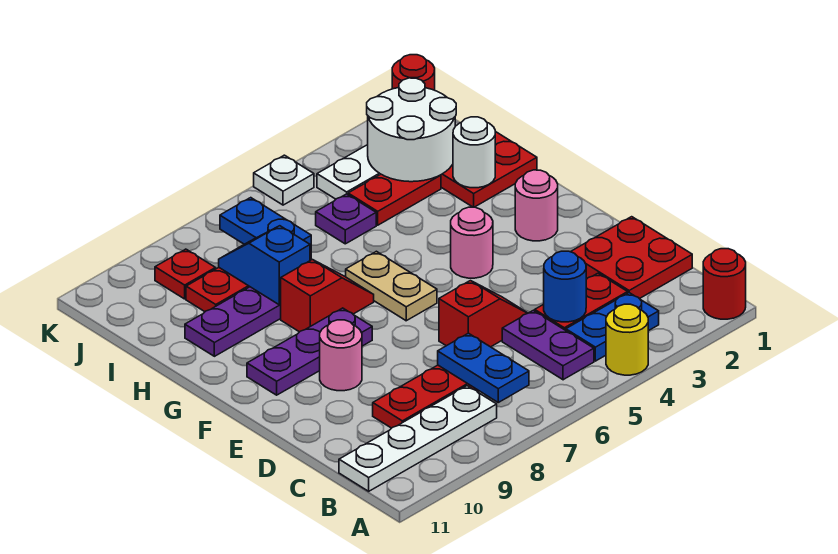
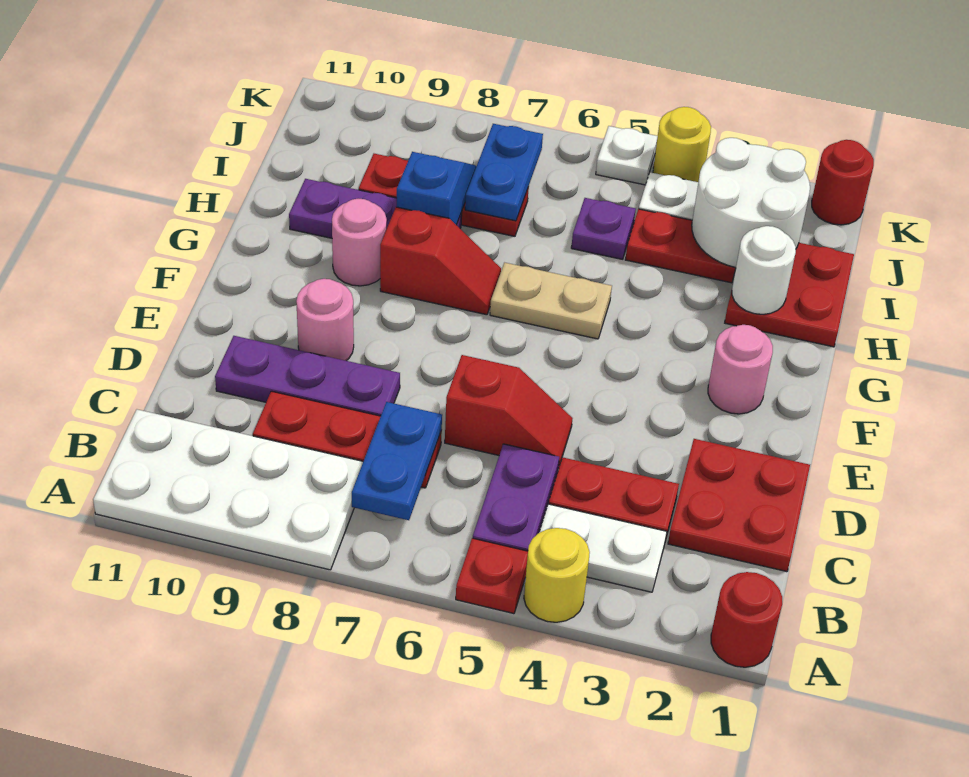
blue 1x2 plate [566,293,659,361] -> white 1x2 plate [539,504,667,592]
white 1x4 plate [339,386,497,491] -> white 2x4 plate [93,409,363,570]
blue 1x1 round brick [544,251,586,322] -> none
pink 1x1 round brick [451,207,493,278] -> pink 1x1 round brick moved to [332,199,387,286]
tan 1x2 plate [346,251,437,321] -> tan 1x2 plate turned to [490,263,612,339]
purple 1x3 plate [247,308,372,395] -> purple 1x3 plate moved to [215,336,400,416]
red 1x1 plate [155,249,216,299] -> red 1x1 plate moved to [456,538,528,614]
none -> yellow 1x1 round brick [653,107,711,182]

